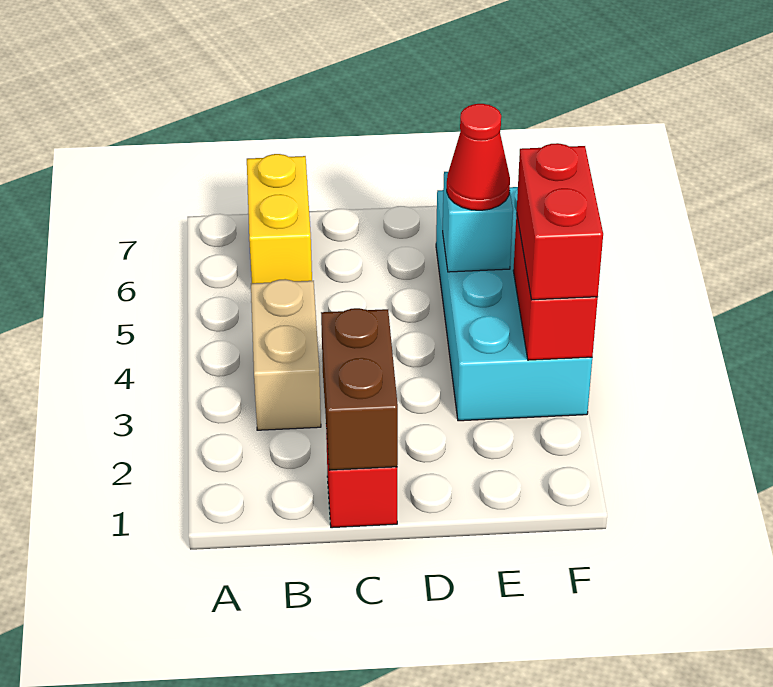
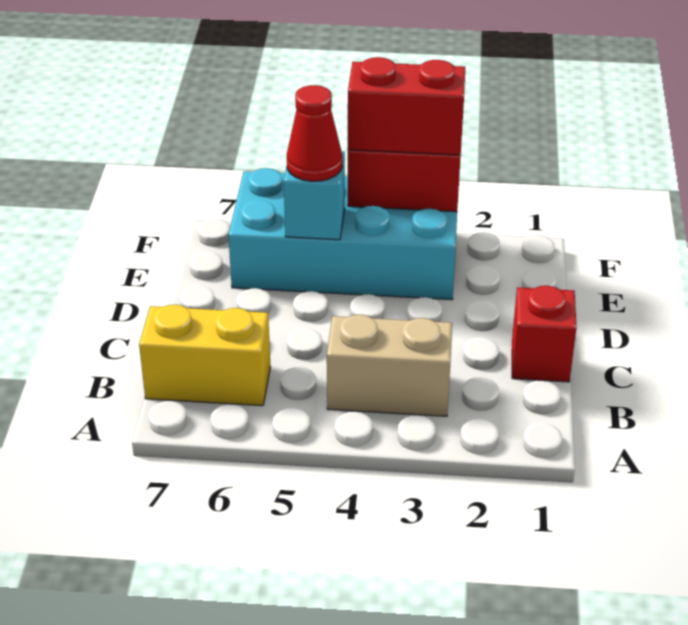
brown 1x2 brick [321,308,398,470] -> none

